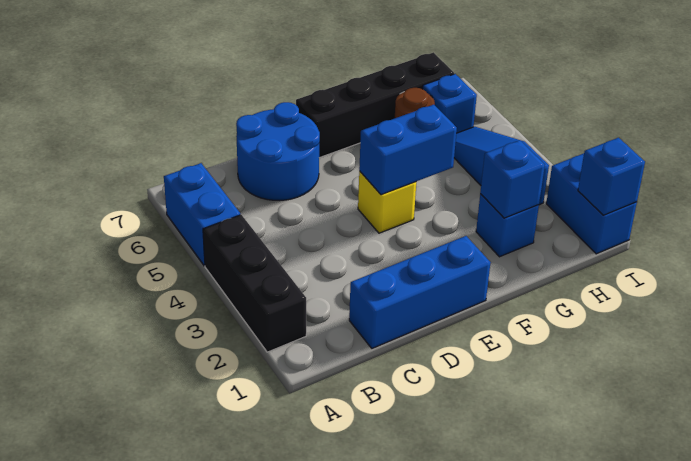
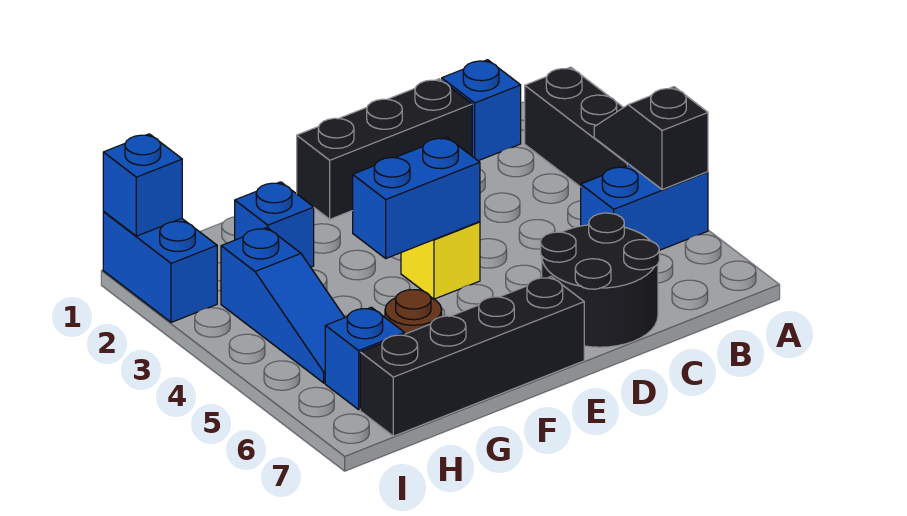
none -> black 1x2 slope [594,87,708,190]
blue 1x2 brick [164,163,240,266] -> blue 1x2 brick turned to [581,165,708,250]
blue 1x3 brick [349,236,491,348] -> black 1x3 brick [297,79,472,219]
blue 2x2 round brick [236,102,320,201] -> black 2x2 round brick [541,213,659,347]
blue 1x1 brick [480,140,545,218] -> blue 1x1 brick moved to [442,60,521,161]

